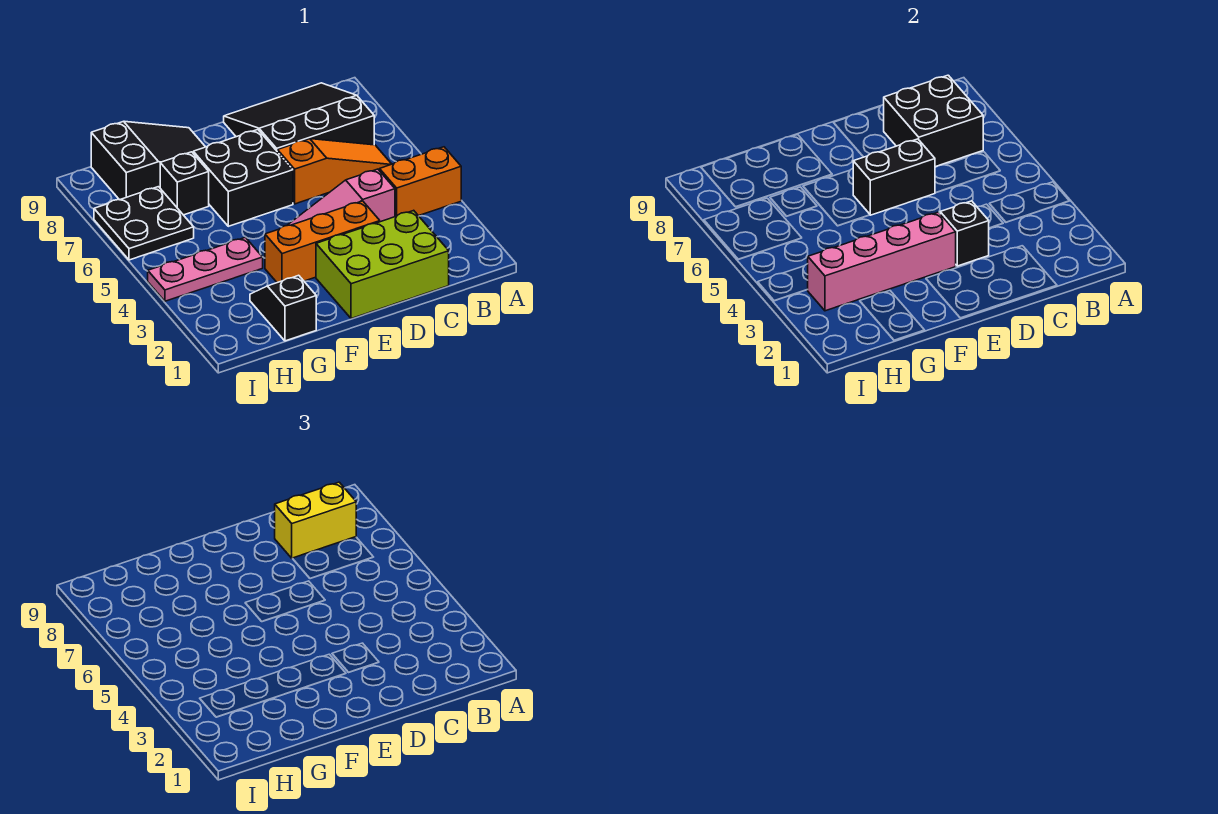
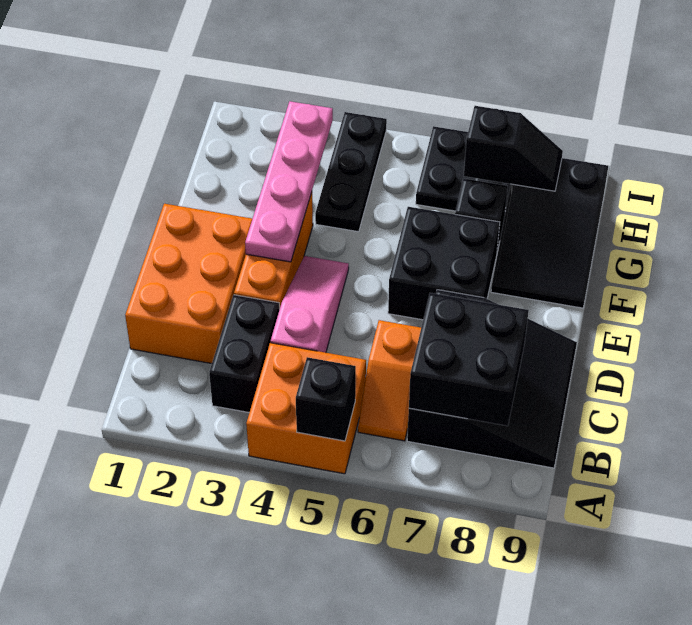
orange 1x2 brick [380,147,461,217] -> orange 2x2 brick [246,343,366,474]
orange 1x3 slope [277,139,391,204] -> orange 1x2 slope [358,320,421,441]
yellow 1x2 brick [275,482,356,558] -> none
lime 2x3 brick [316,210,449,319] -> orange 2x3 brick [125,204,252,364]
black 1x1 brick [940,201,989,266] -> black 1x1 brick moved to [296,357,356,441]
black 1x2 brick [853,139,935,215] -> black 1x2 brick moved to [209,295,280,413]
pink 1x4 brick [807,212,956,311] -> pink 1x4 plate [245,101,333,262]
black 1x2 slope [250,275,316,341] -> black 1x2 slope moved to [464,106,563,191]
pink 1x3 plate [148,237,263,301] -> black 1x3 plate [315,112,387,232]

